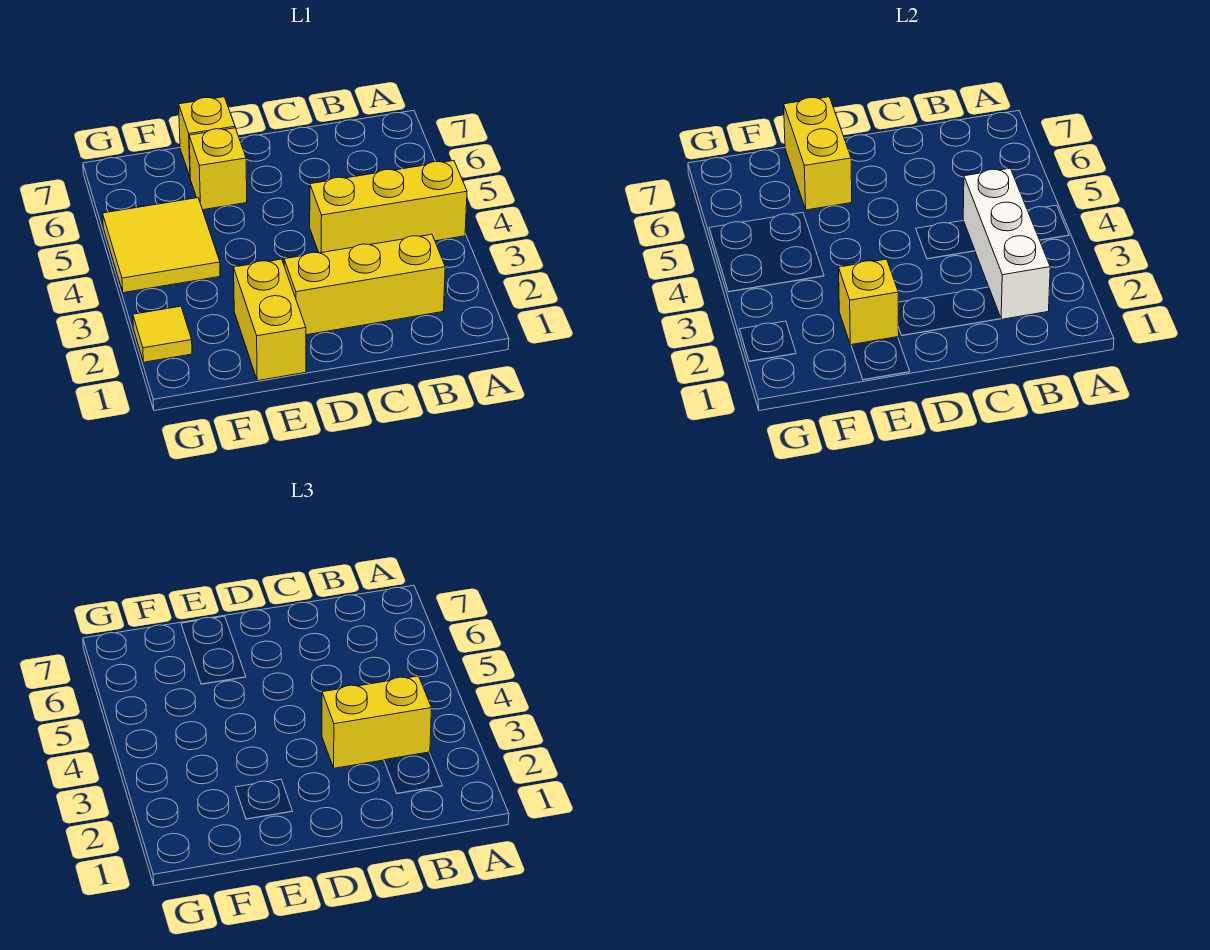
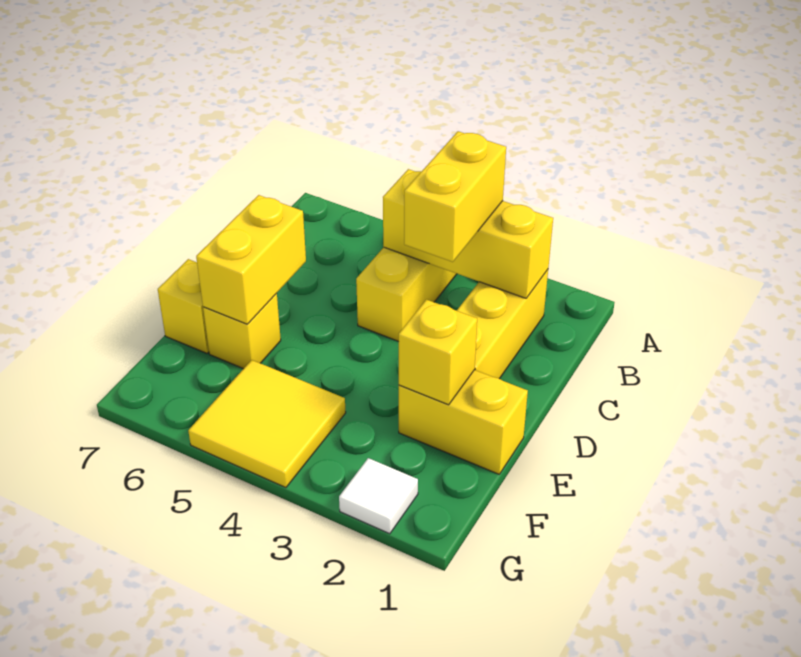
white 1x3 brick [963,168,1050,319] -> yellow 1x3 brick [383,169,553,298]
yellow 1x2 brick [784,97,852,210] -> yellow 1x2 brick turned to [196,195,306,324]
yellow 1x1 tile [133,306,192,362] -> white 1x1 tile [339,458,418,534]

